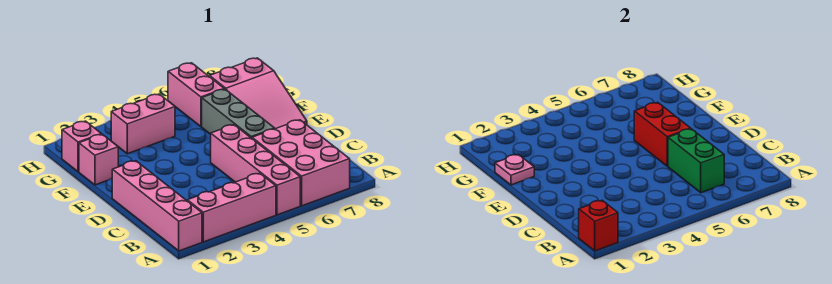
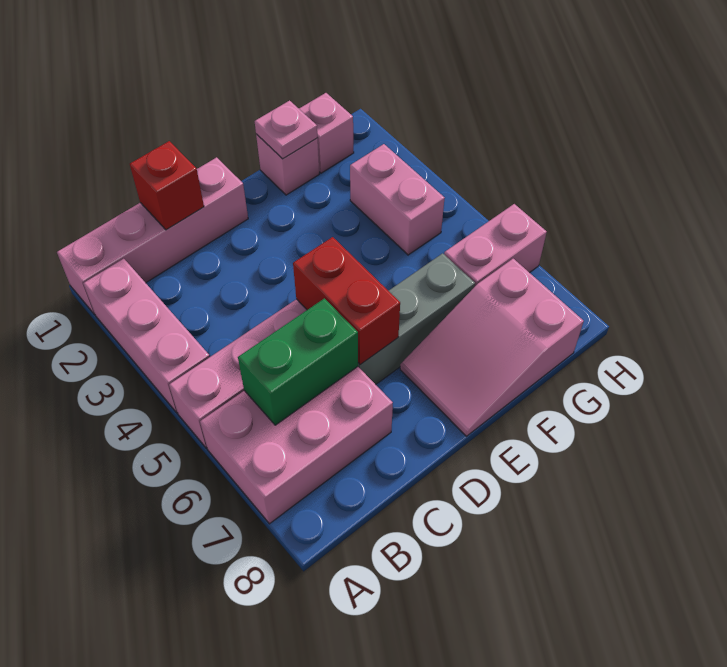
red 1x1 brick [579,200,618,251] -> red 1x1 brick moved to [130,141,204,230]
red 1x2 brick [634,102,691,166] -> red 1x2 brick turned to [293,237,400,365]

